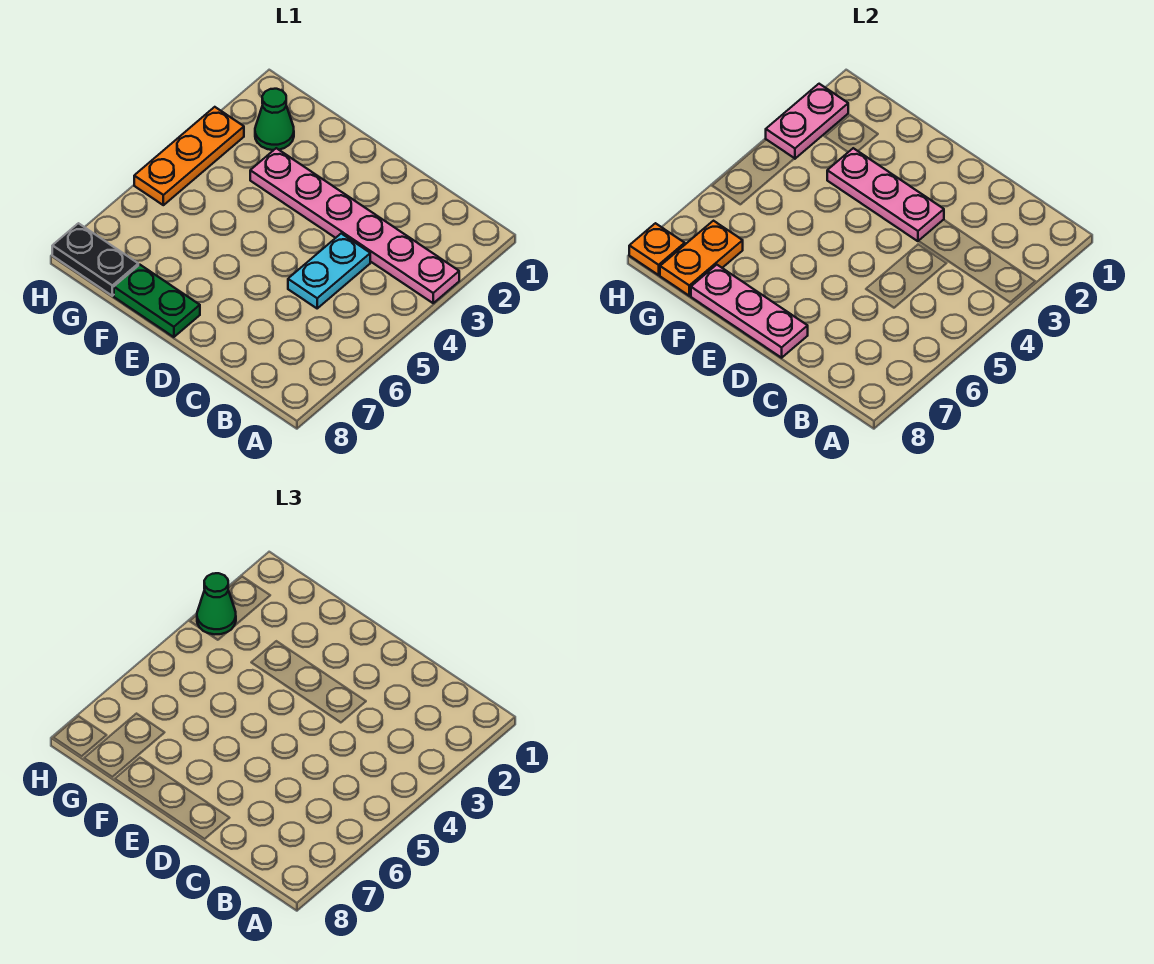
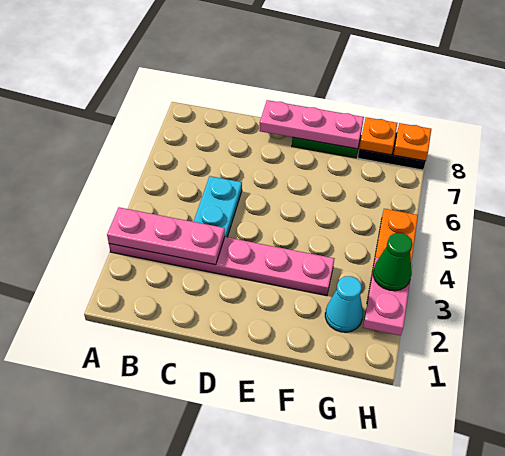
pink 1x3 plate [827,148,944,241] -> pink 1x3 plate moved to [107,207,225,265]
green 1x1 cone [255,89,294,150] -> cyan 1x1 cone [325,276,363,332]
orange 1x2 plate [660,221,743,296] -> orange 1x1 plate [359,117,397,155]

